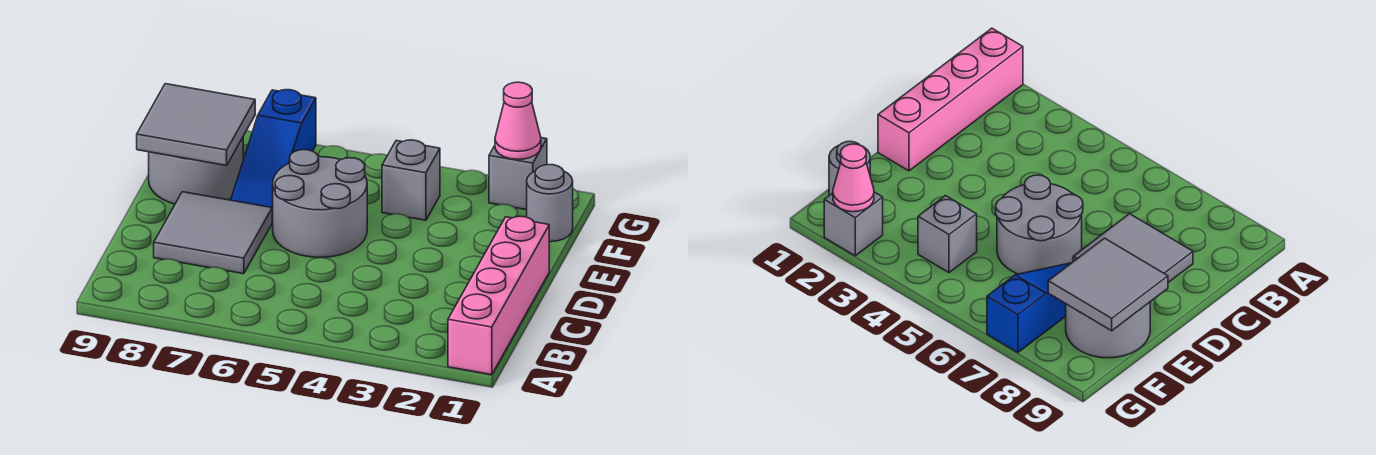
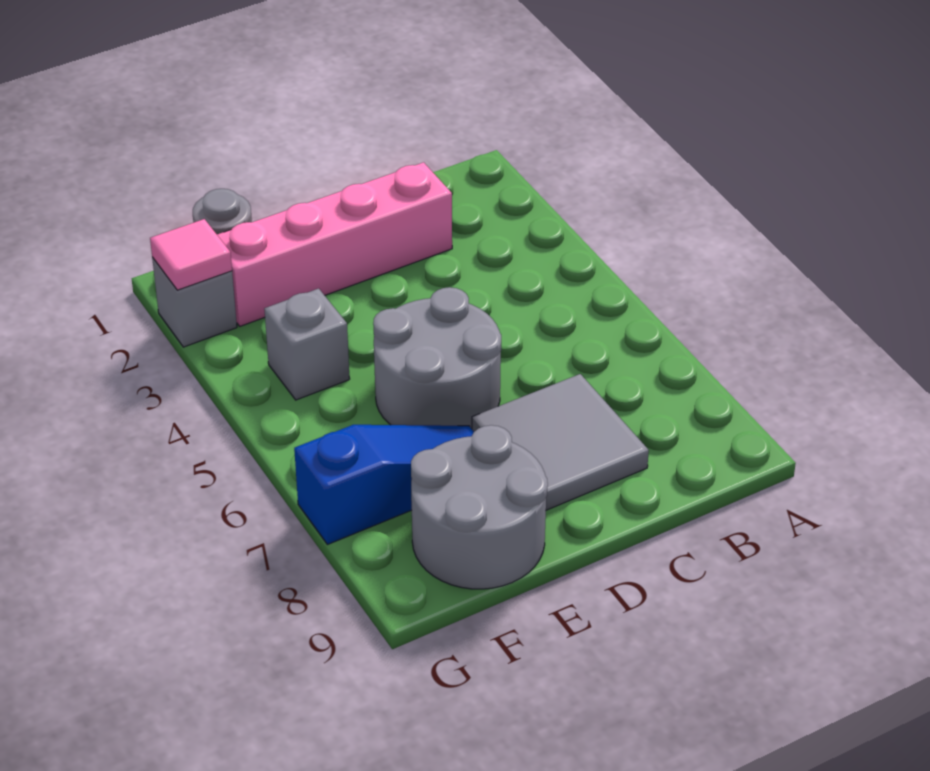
pink 1x4 brick [448,216,549,375] -> pink 1x4 brick moved to [217,162,452,326]
grey 2x2 tile [137,84,255,166] -> none
pink 1x1 cone [495,82,541,159] -> pink 1x1 tile [150,219,232,290]

